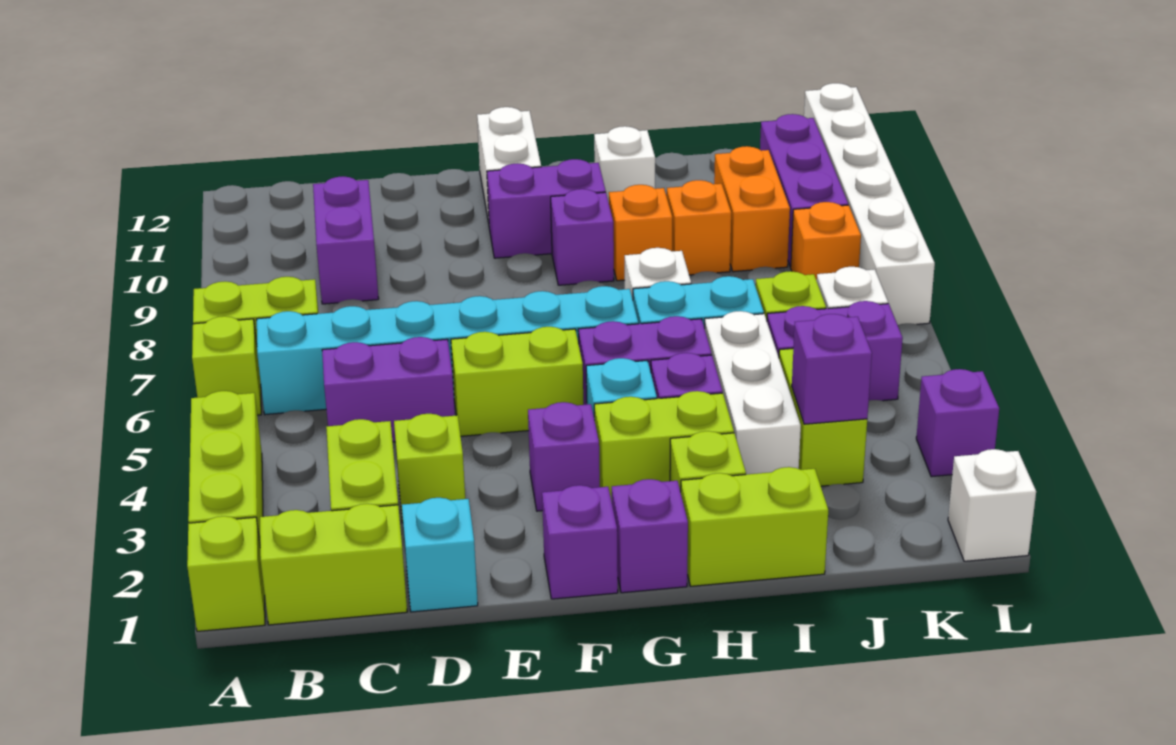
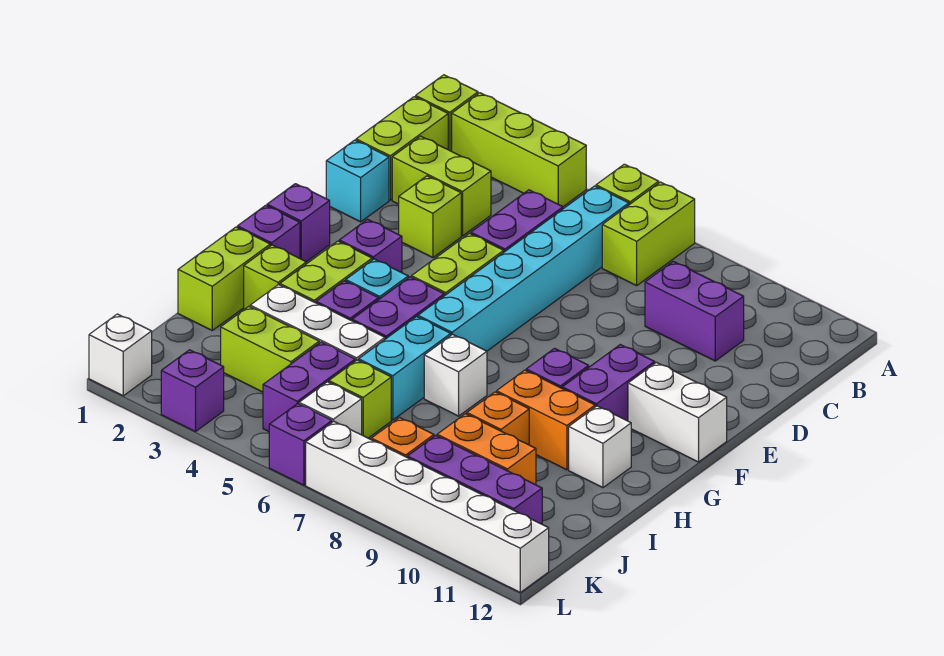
orange 1x1 brick [609,185,672,281] -> orange 1x2 brick [497,370,595,470]
purple 1x1 brick [792,314,872,424] -> purple 1x1 brick moved to [269,403,332,485]

